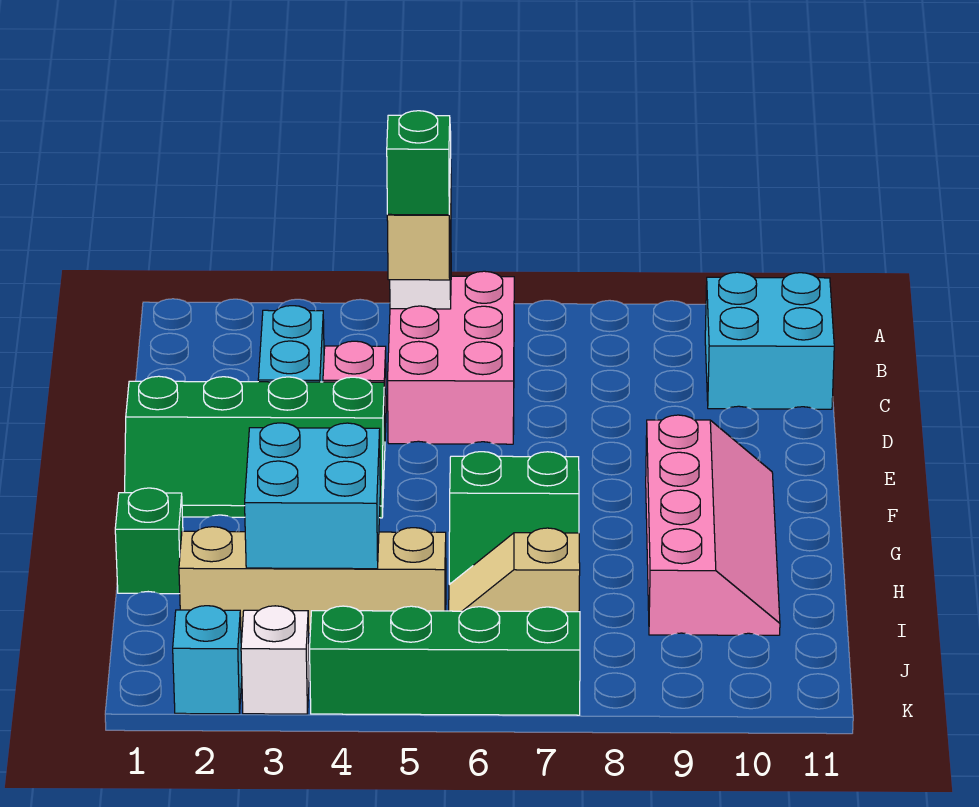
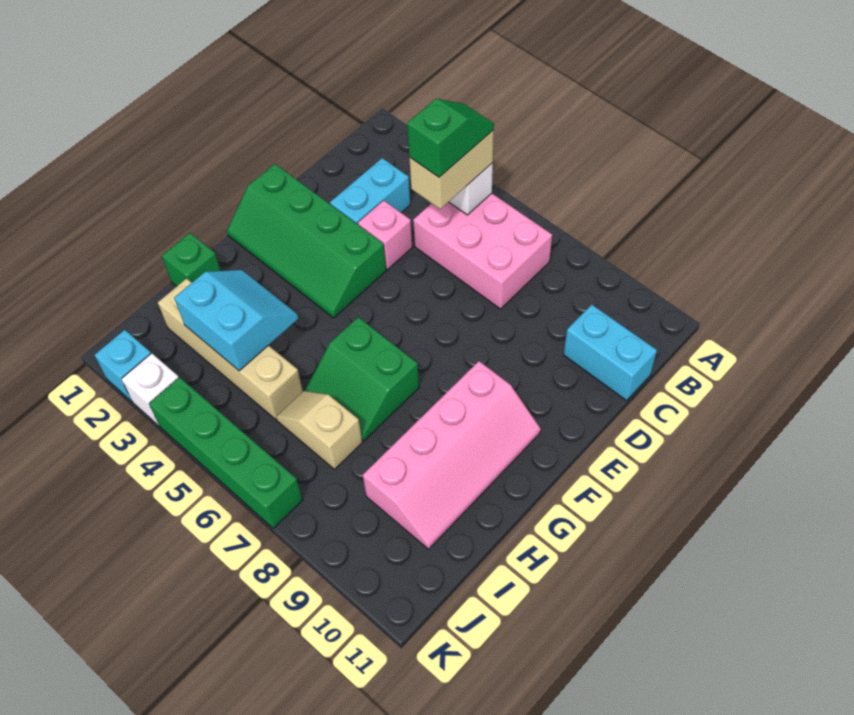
pink 2x3 brick [388,271,514,444] -> pink 2x3 brick turned to [413,193,552,309]
cyan 2x2 brick [705,272,834,409] -> cyan 1x2 brick [564,305,657,401]
cyan 2x2 brick [245,423,380,569] -> cyan 2x2 slope [174,270,298,371]

